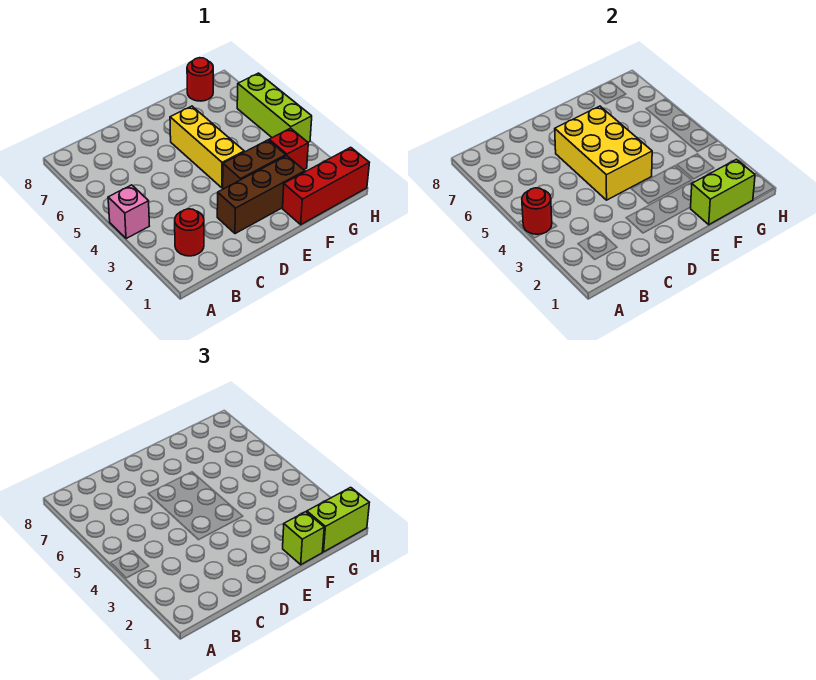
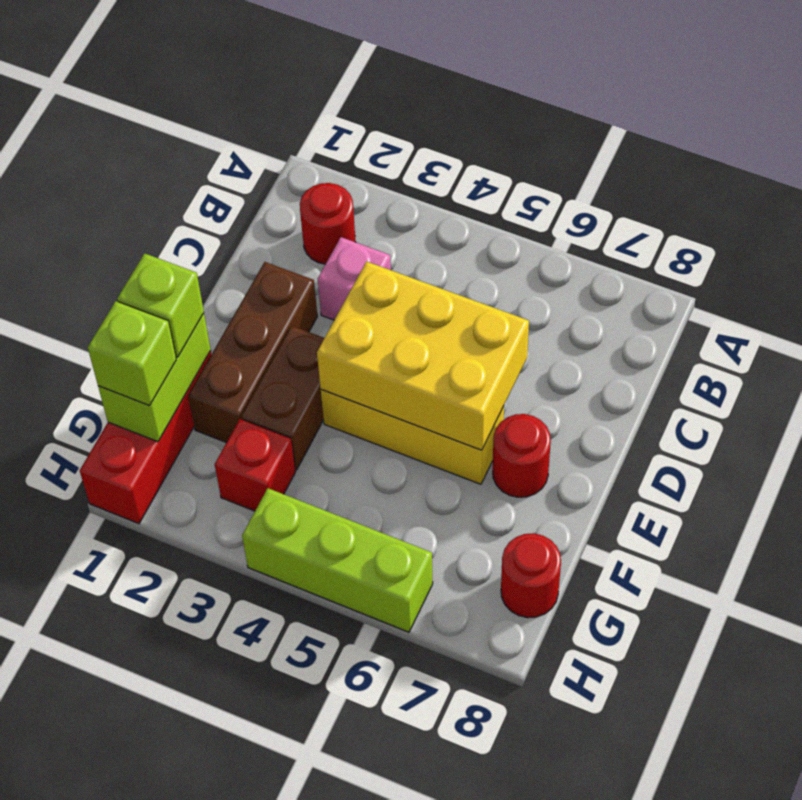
pink 1x1 brick [108,185,149,239] -> pink 1x1 brick moved to [318,237,391,320]
red 1x1 round brick [522,188,552,234] -> red 1x1 round brick moved to [493,414,551,497]
lime 1x2 brick [307,487,369,552] -> lime 1x1 brick [88,301,176,406]

